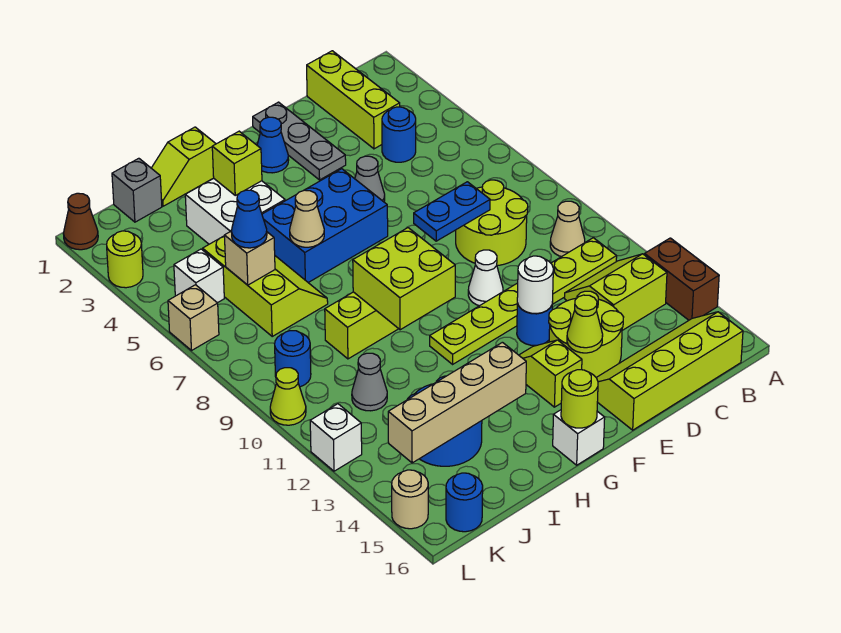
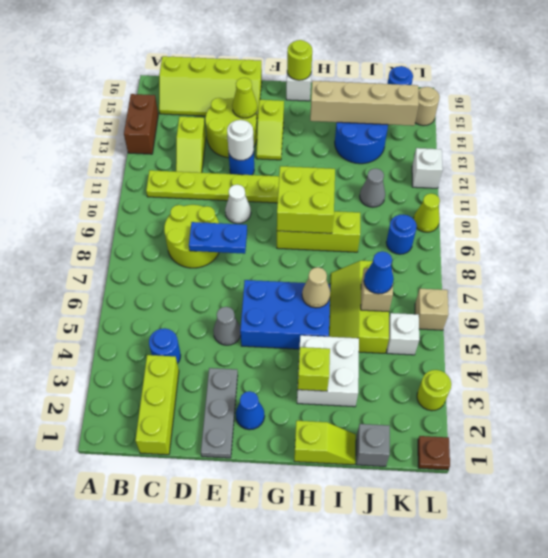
tan 1x1 cone [550,201,585,257] -> none
lime 2x2 slope [564,254,667,330] -> lime 1x2 slope [176,117,206,173]
brown 1x1 cone [63,193,98,250] -> brown 1x1 plate [418,436,450,470]

